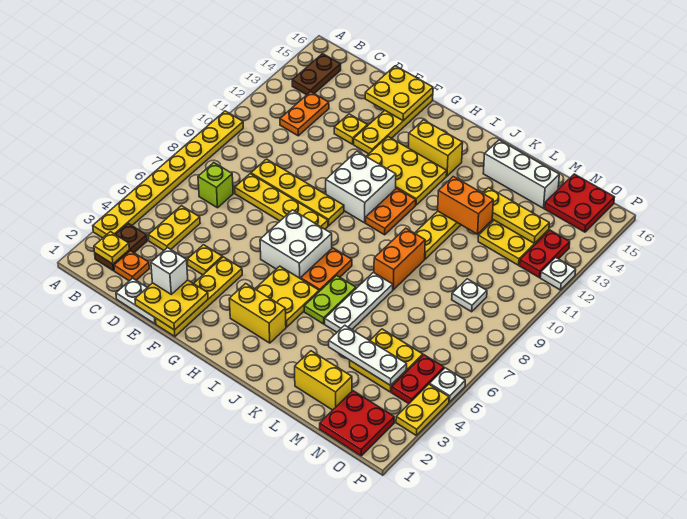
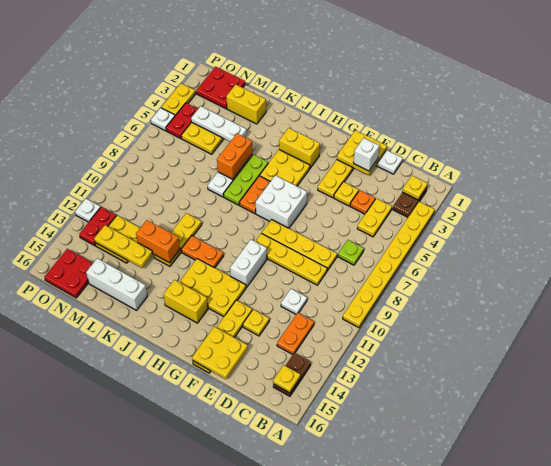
none -> yellow 1x1 plate [273,365,300,393]
orange 1x1 plate [114,251,149,281] -> orange 1x1 plate moved to [350,190,375,214]
lime 1x1 brick [198,163,233,208] -> lime 1x1 plate [338,240,364,265]
white 2x2 brick [326,151,396,223] -> white 1x2 brick [230,240,267,288]
orange 1x2 plate [366,188,416,235] -> orange 1x2 plate turned to [181,236,223,268]
lime 1x2 plate [304,275,356,324] -> lime 1x3 plate [223,155,268,205]
orange 1x2 brick [374,228,425,290] -> orange 1x2 brick moved to [217,134,252,179]
white 1x1 plate [452,279,487,312] -> white 1x1 plate moved to [281,289,307,314]

